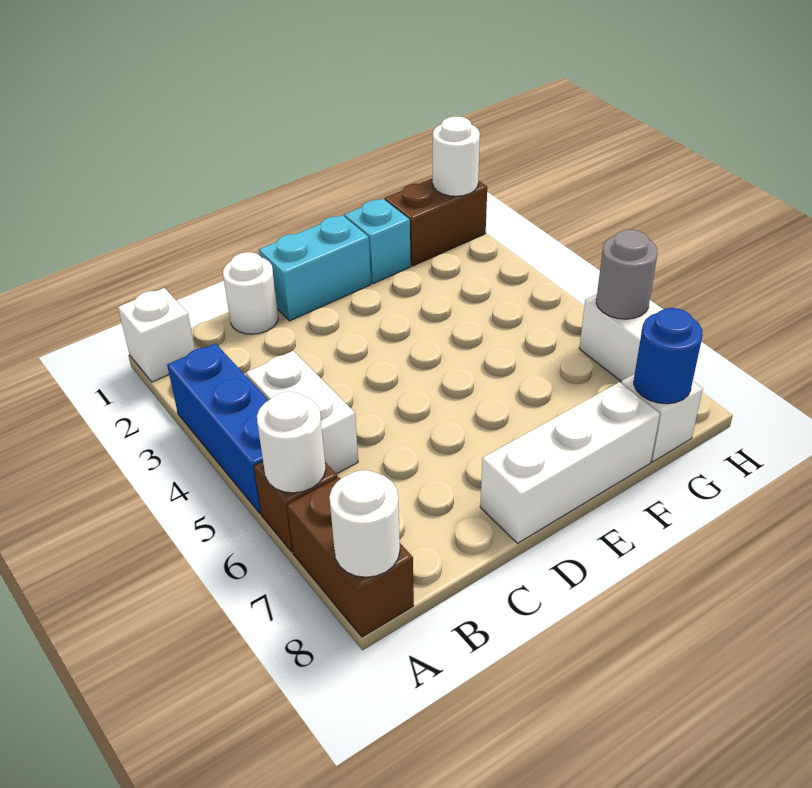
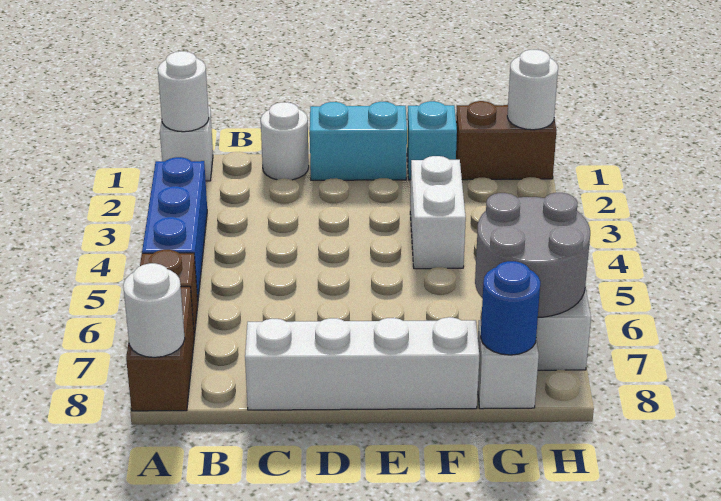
white 1x1 round brick [257,392,326,493] -> white 1x1 round brick moved to [158,51,209,132]
white 1x2 brick [246,351,358,474] -> white 1x2 brick moved to [410,156,466,269]
white 1x3 brick [480,382,660,543] -> white 1x4 brick [245,317,479,410]
grey 1x1 round brick [596,230,657,319] -> grey 2x2 round brick [475,193,590,317]

